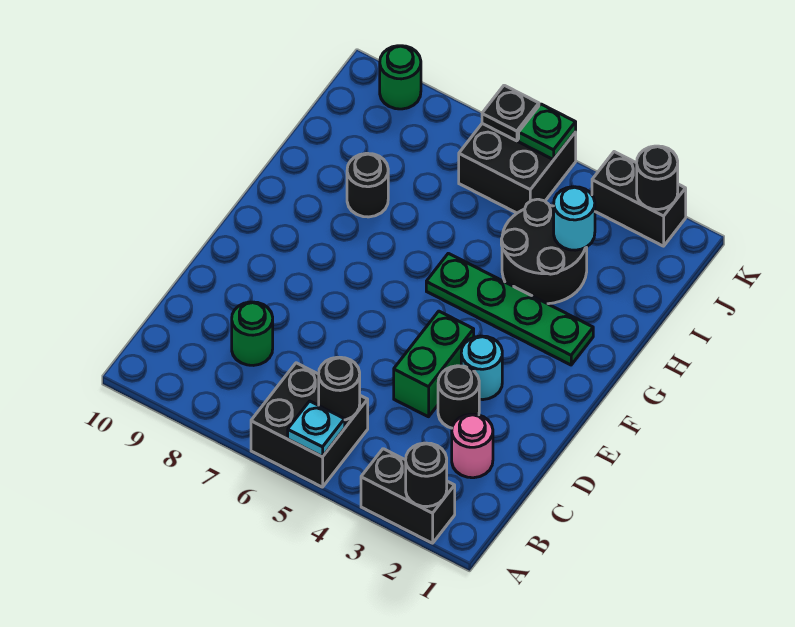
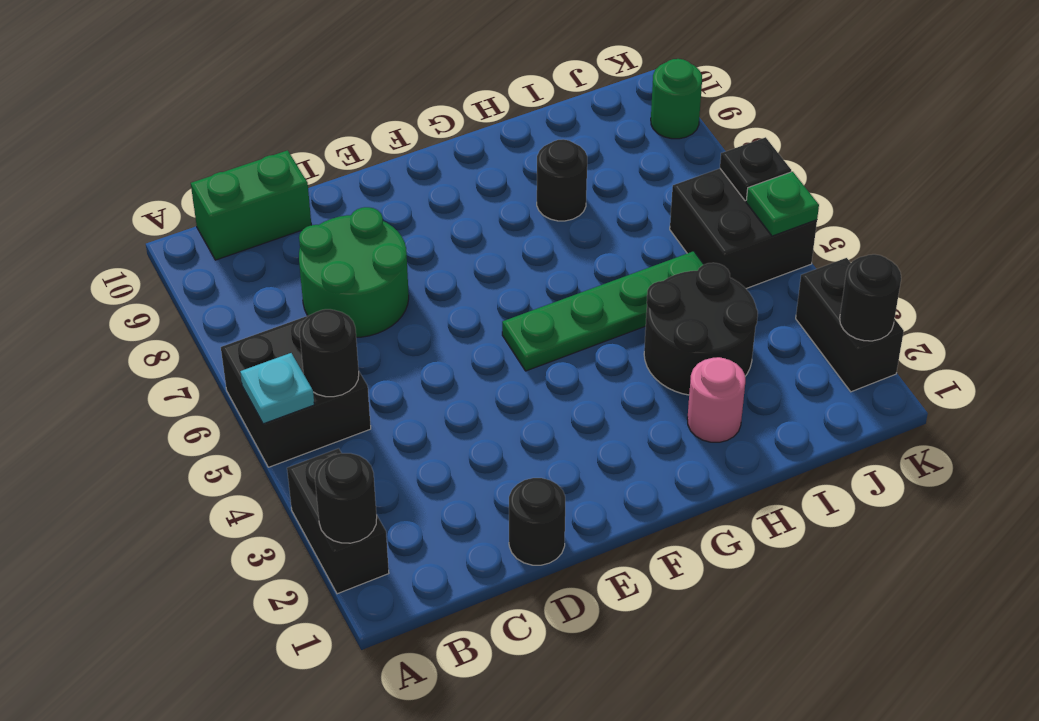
pink 1x1 round brick [452,414,493,478] -> pink 1x1 round brick moved to [687,357,745,442]
green 1x1 round brick [232,302,273,365] -> green 2x2 round brick [299,207,409,337]
black 1x1 round brick [438,366,479,428] -> black 1x1 round brick moved to [509,478,565,565]
green 1x2 brick [394,311,474,417] -> green 1x2 brick moved to [191,150,311,260]
cyan 1x1 round brick [461,336,502,400] -> none
green 1x4 plate [426,253,593,365] -> green 1x4 plate turned to [502,251,704,371]
cyan 1x1 round brick [554,187,595,250] -> none

